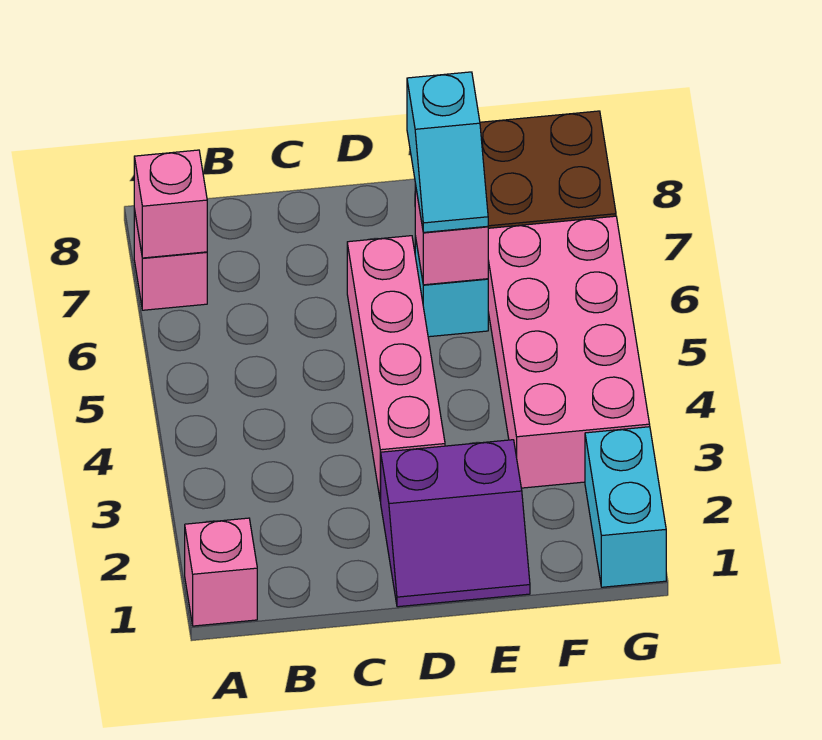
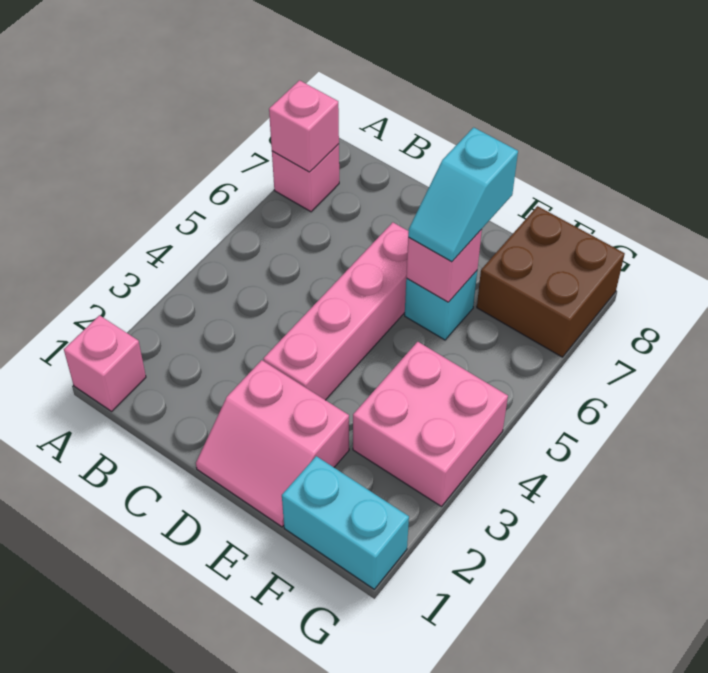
purple 2x2 slope [381,440,530,607] -> pink 2x2 slope [196,360,349,527]
pink 2x4 brick [488,216,650,488] -> pink 2x2 brick [353,342,508,506]
cyan 1x2 brick [585,427,666,587] -> cyan 1x2 brick turned to [282,456,409,589]

